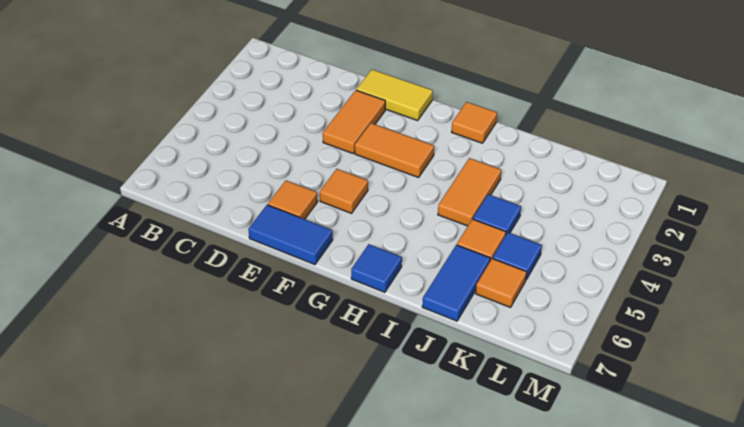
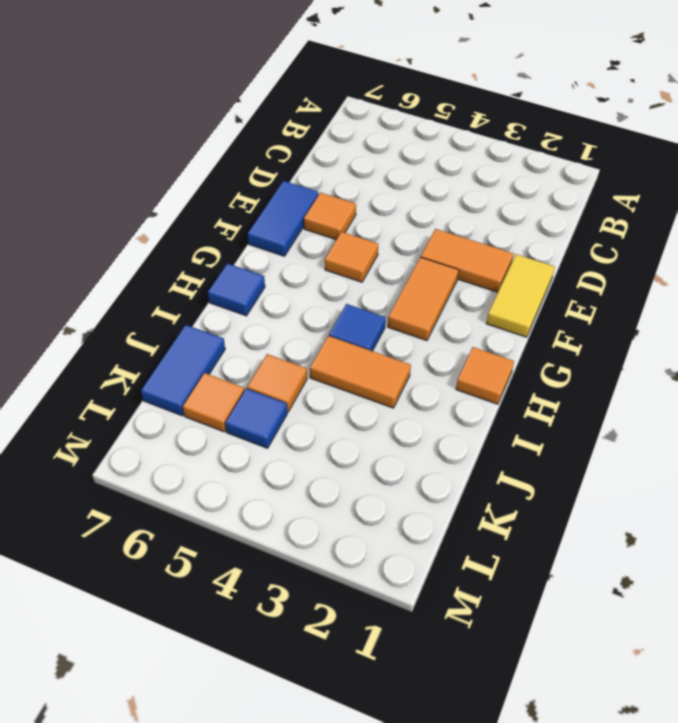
blue 1x1 tile [473,194,521,234] -> blue 1x1 tile moved to [329,304,386,351]
blue 1x2 tile [422,245,490,321] -> blue 1x2 tile turned to [141,325,225,416]

